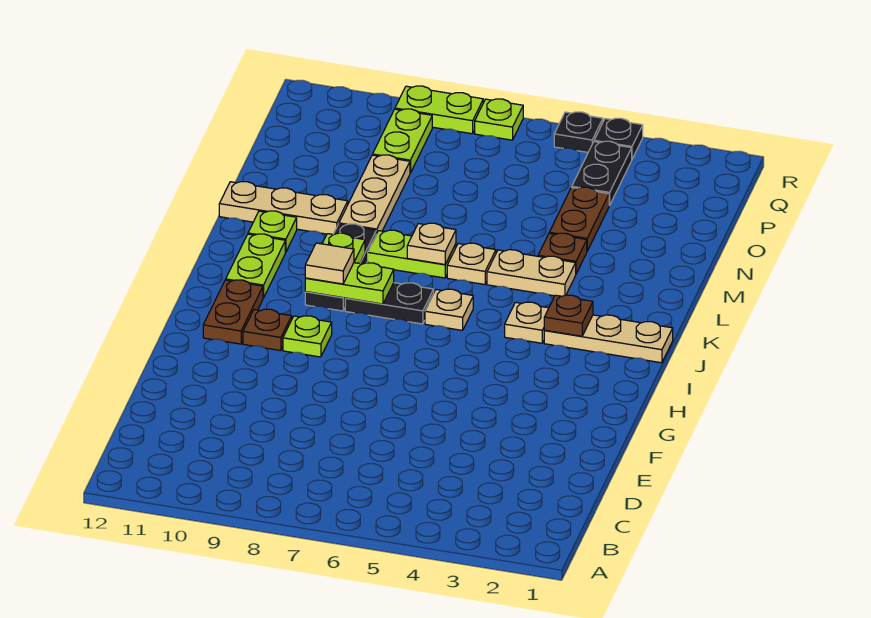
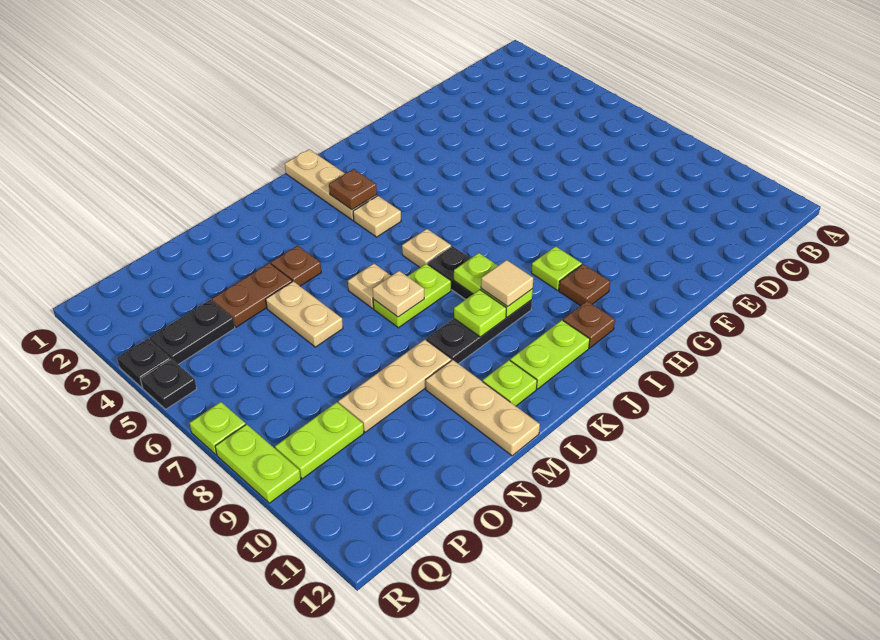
brown 1x2 plate [203,280,263,344] -> brown 1x1 plate [563,301,615,348]
tan 1x2 plate [487,250,576,296] -> tan 1x2 plate moved to [266,281,343,347]
lime 1x2 plate [368,230,456,278] -> lime 1x2 plate turned to [373,264,451,328]

